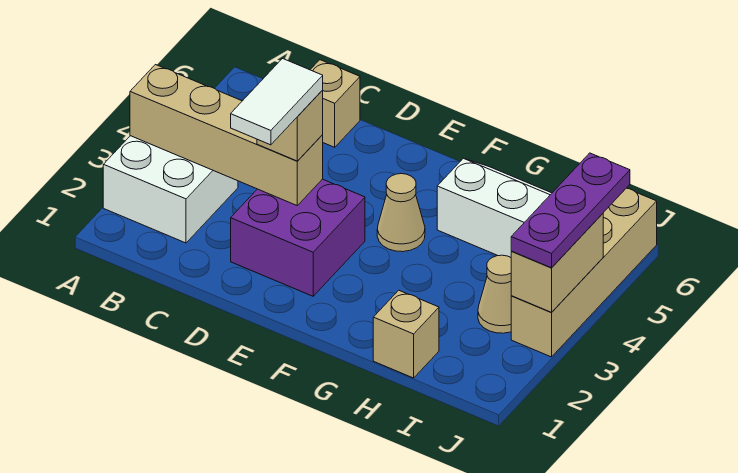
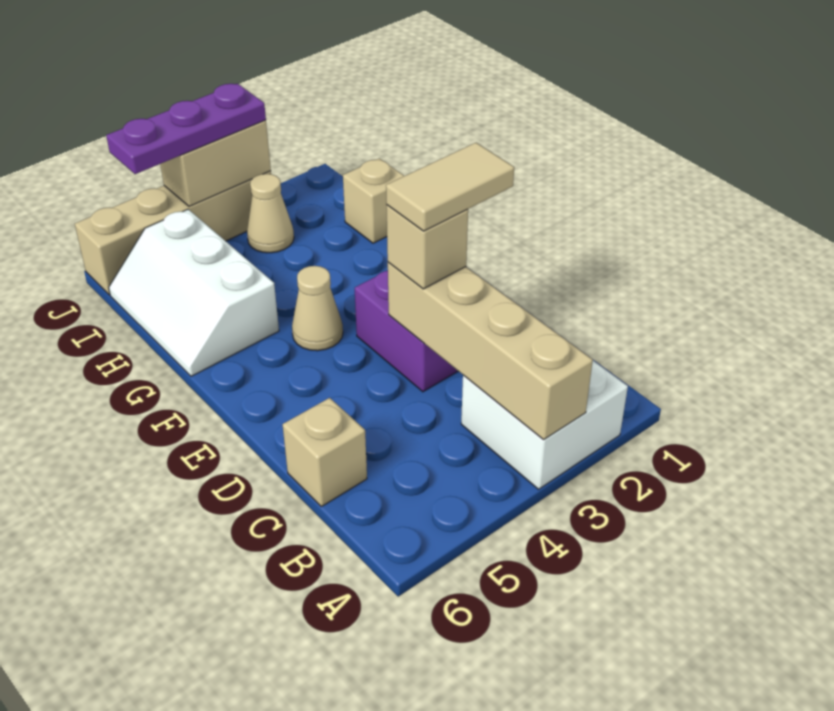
white 1x2 tile [231,59,323,145] -> tan 1x2 tile [386,143,514,231]

